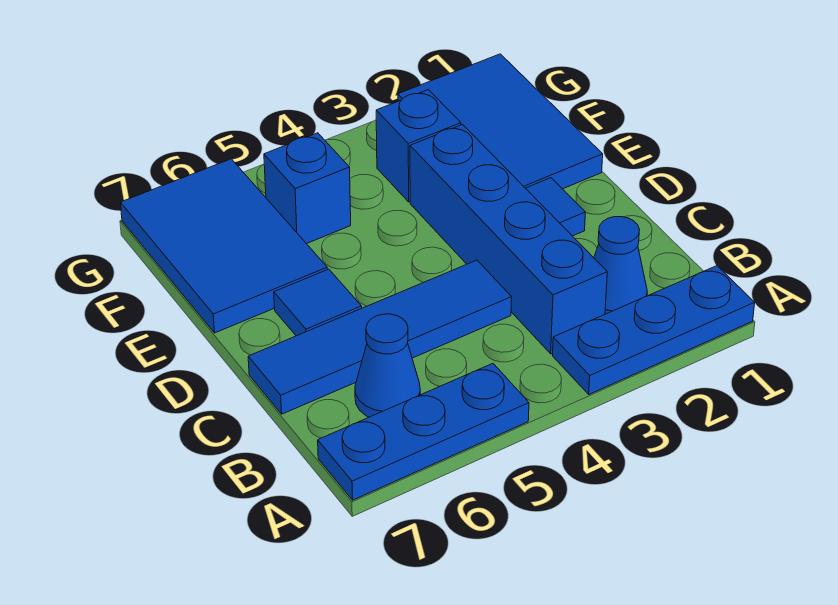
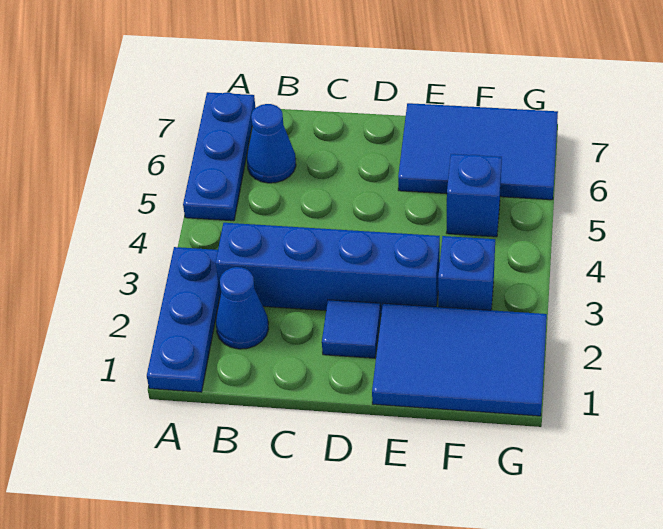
blue 1x4 tile [248,260,512,414] -> none
blue 1x1 tile [274,269,362,336] -> none

